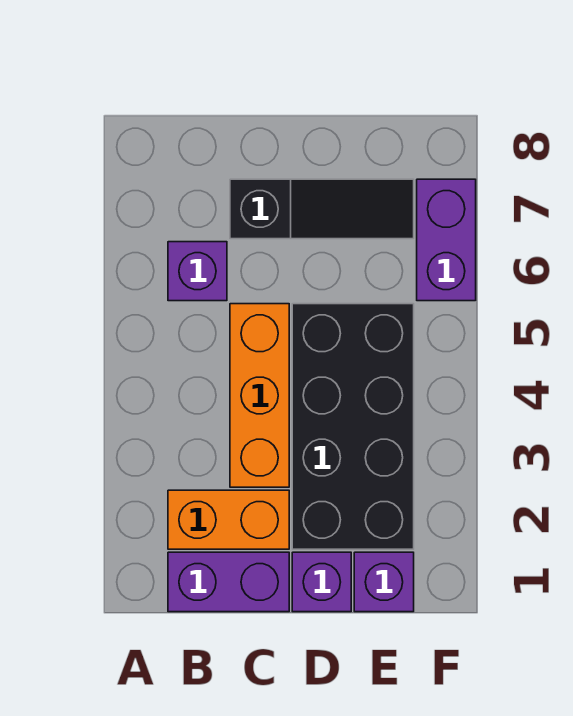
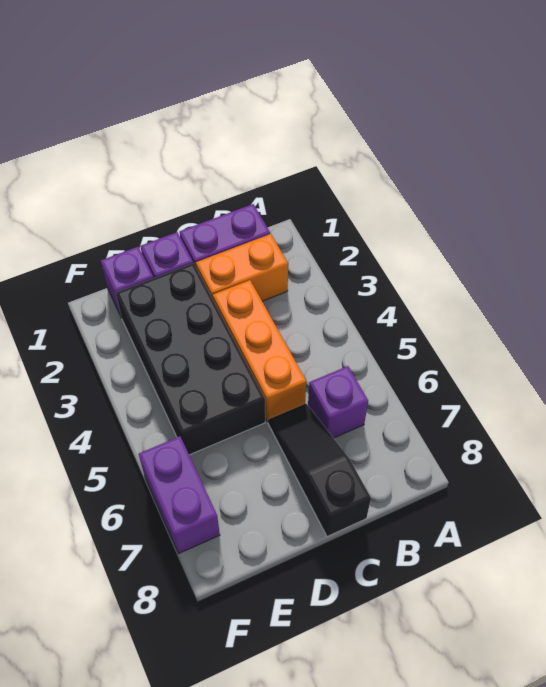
black 1x3 slope [230,179,414,239] -> black 1x3 slope turned to [268,404,371,537]

